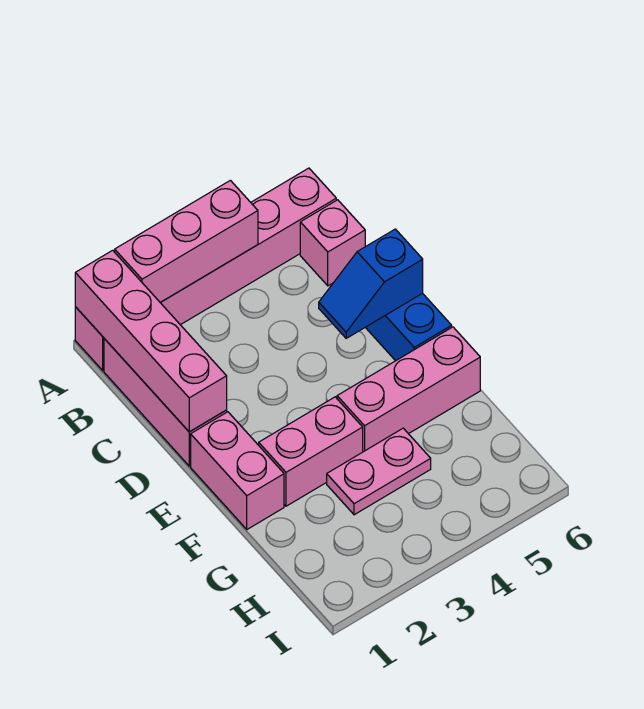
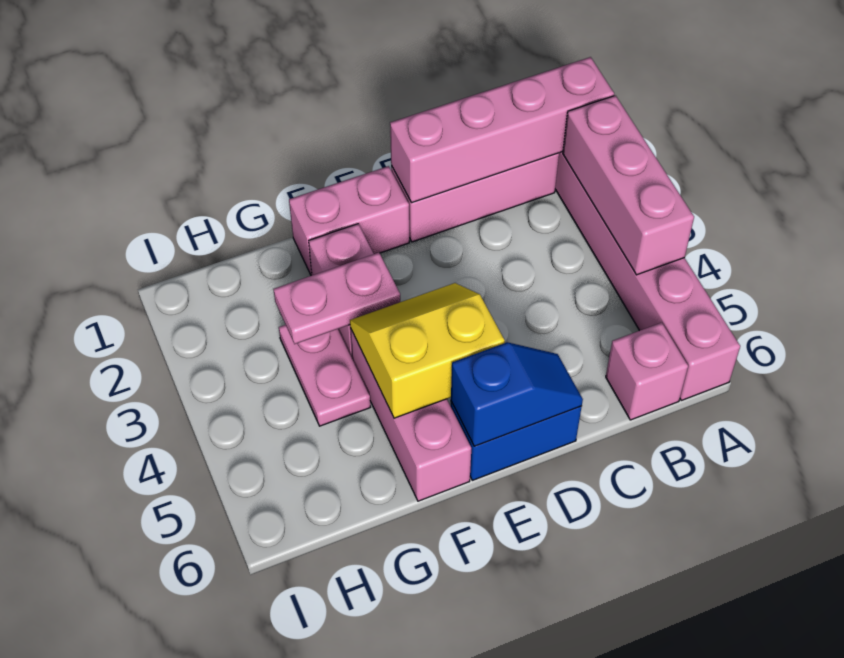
blue 1x2 slope [319,229,423,338] -> blue 1x2 slope turned to [451,342,583,446]
none -> yellow 2x2 slope [350,283,505,418]
none -> pink 1x2 plate [273,253,400,344]

